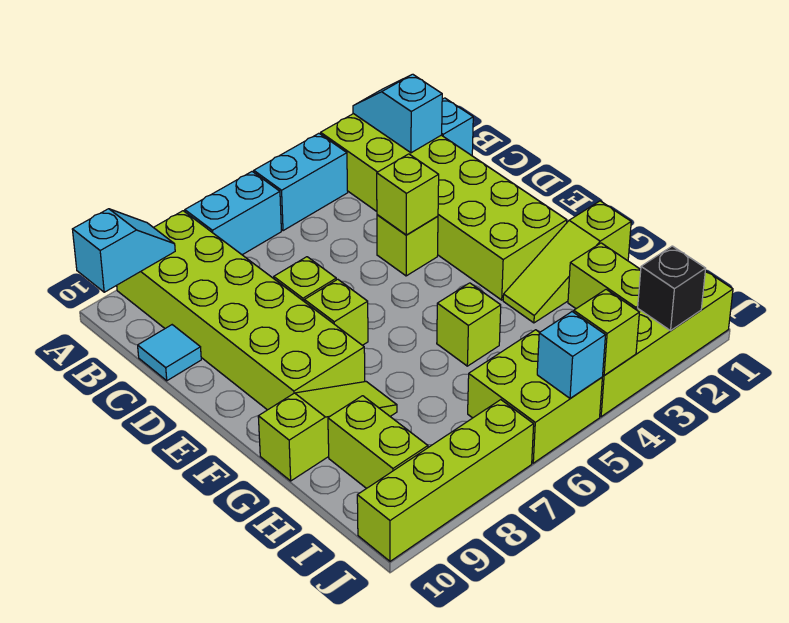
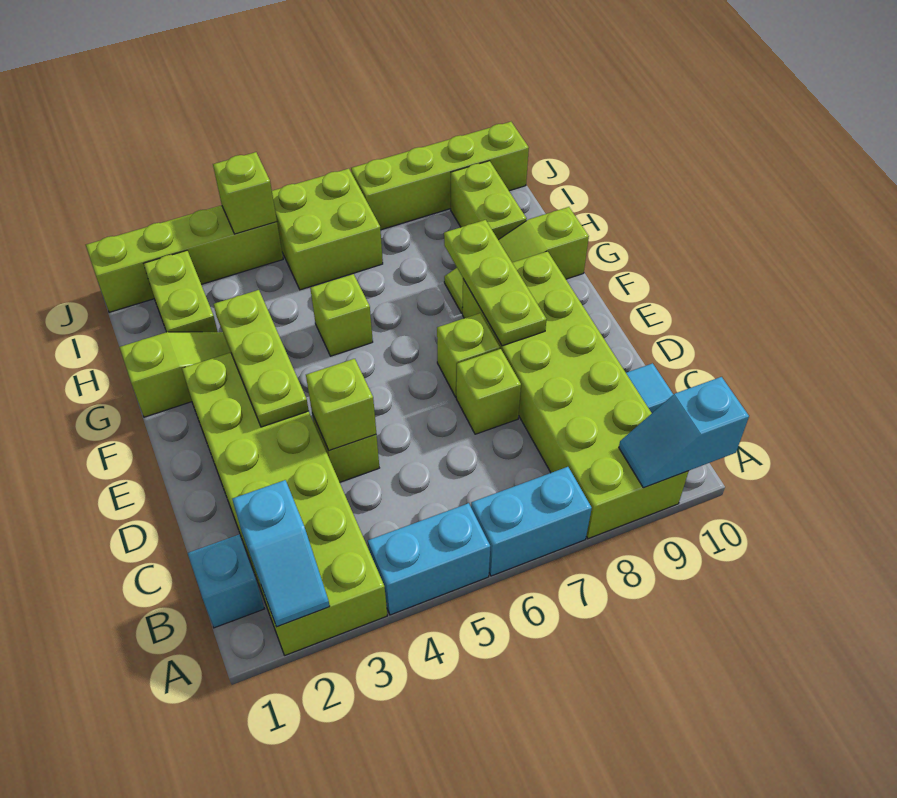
none -> lime 1x3 plate [214,290,309,427]
none -> lime 1x3 plate [444,220,547,346]
black 1x1 brick [638,246,706,331] -> none
cyan 1x1 brick [537,312,605,398] -> none

